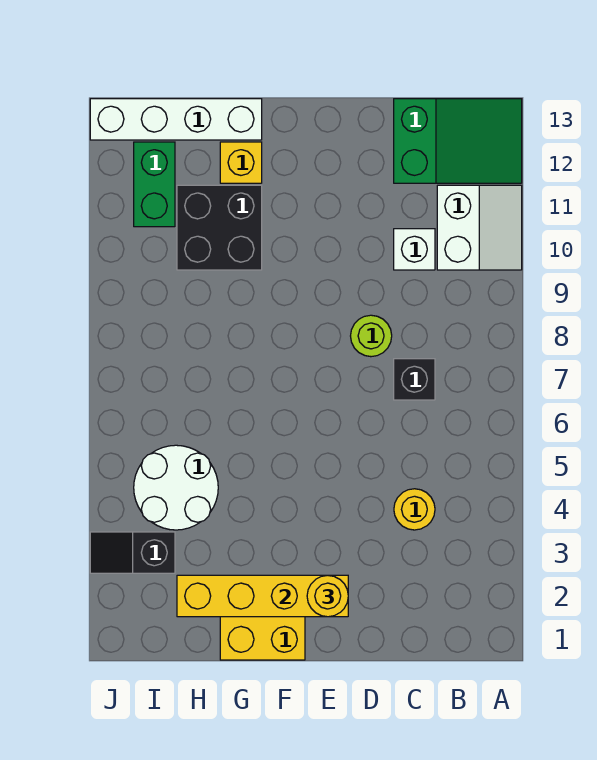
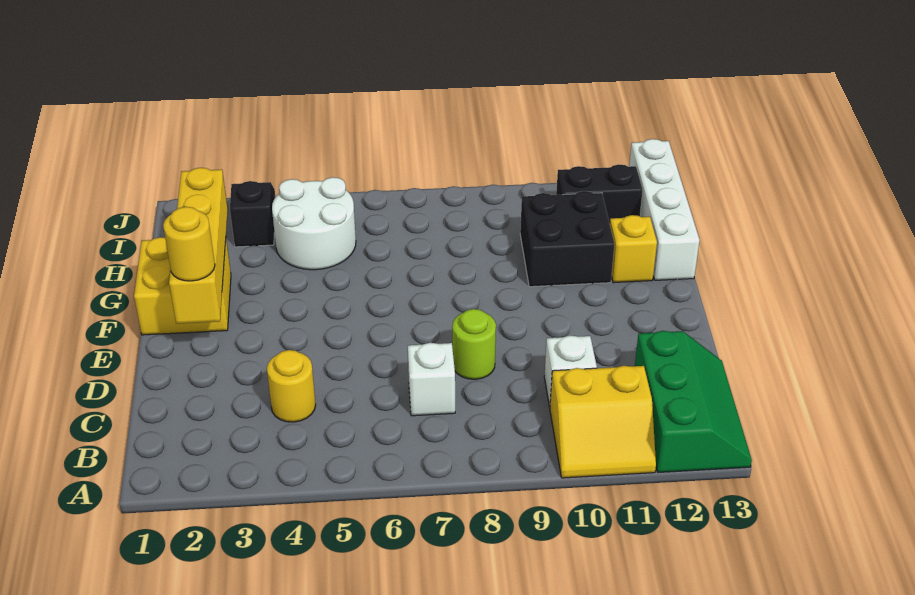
white 2x2 slope [437,185,522,270] -> yellow 2x2 slope [550,366,656,478]
green 2x3 slope [394,99,522,183] -> green 2x3 slope turned to [635,331,752,472]
black 1x1 brick [394,359,435,400] -> white 1x1 brick [408,343,455,416]
green 1x2 brick [134,142,175,227] -> black 1x2 brick [556,164,643,223]

